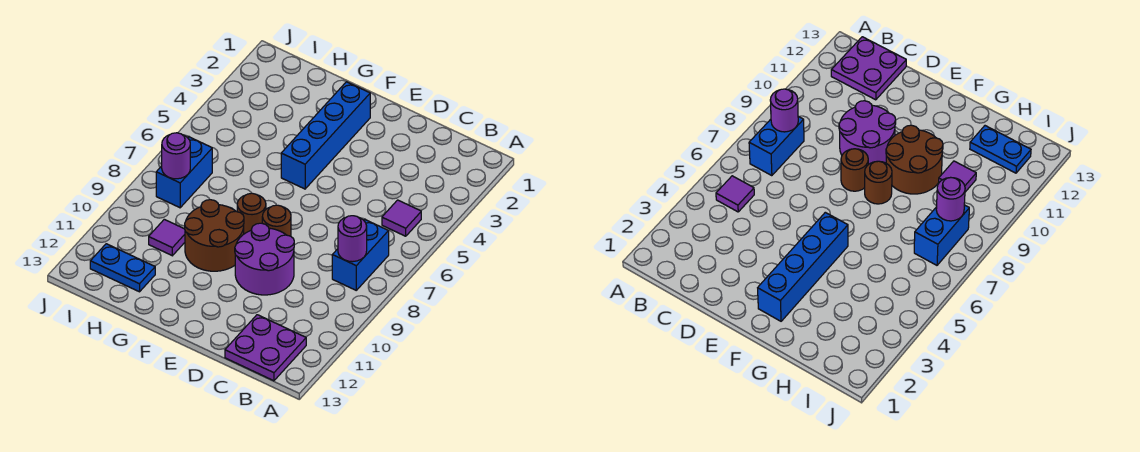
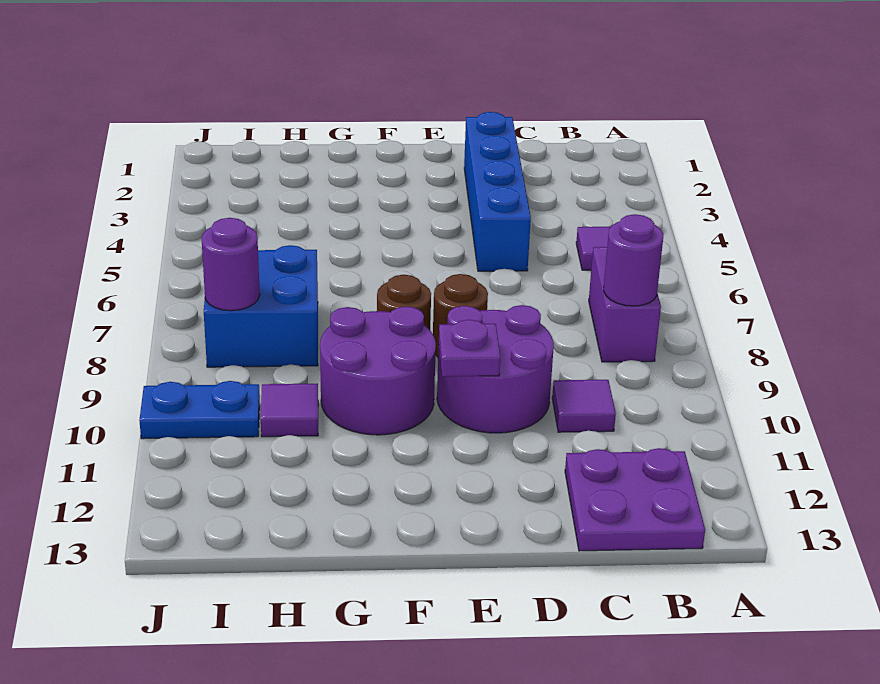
blue 1x2 brick [332,219,389,290] -> purple 1x2 brick [589,247,661,362]
none -> purple 1x1 tile [552,380,616,432]
none -> purple 1x1 plate [439,320,500,377]
blue 1x4 brick [281,82,370,189] -> blue 1x4 brick moved to [464,112,531,271]
brown 2x2 round brick [185,200,244,271] -> purple 2x2 round brick [320,306,436,435]
blue 1x2 plate [90,244,155,292] -> blue 1x2 plate moved to [139,381,260,439]
blue 1x2 brick [156,137,212,208] -> blue 2x2 brick [204,245,318,367]

